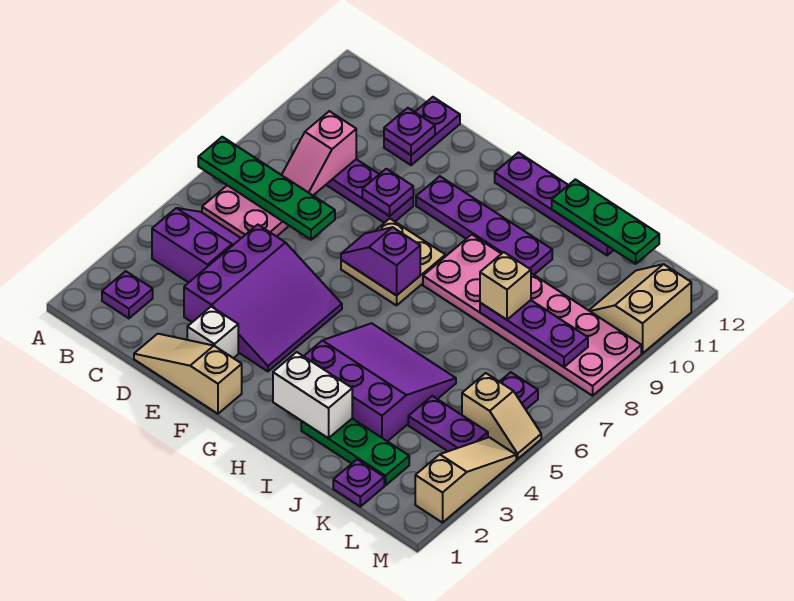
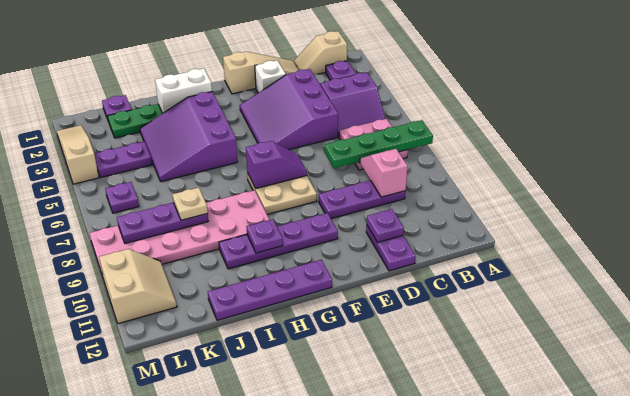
purple 1x1 plate [362,169,413,216] -> purple 1x1 plate moved to [247,219,283,253]
purple 3x3 slope [304,323,456,441] -> purple 3x3 slope turned to [140,92,238,182]
green 1x3 plate [552,179,659,264] -> none
tan 1x1 brick [480,252,531,320] -> tan 1x1 plate [172,188,208,220]
tan 1x2 slope [462,373,541,459] -> tan 1x2 slope moved to [294,31,347,75]
tan 1x3 slope [415,437,516,523] -> tan 1x3 slope turned to [57,125,99,184]

